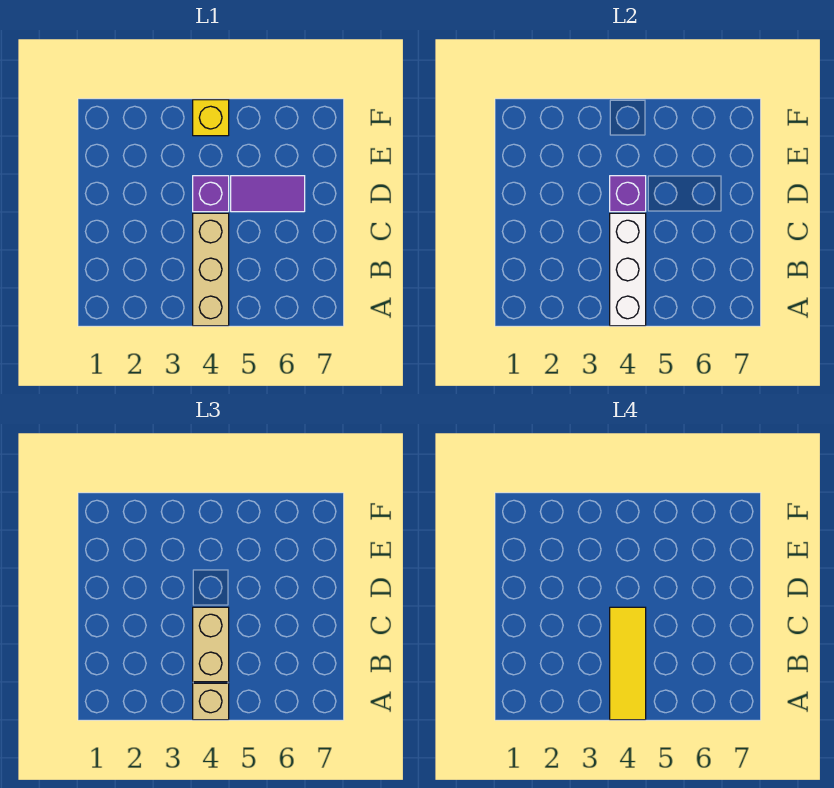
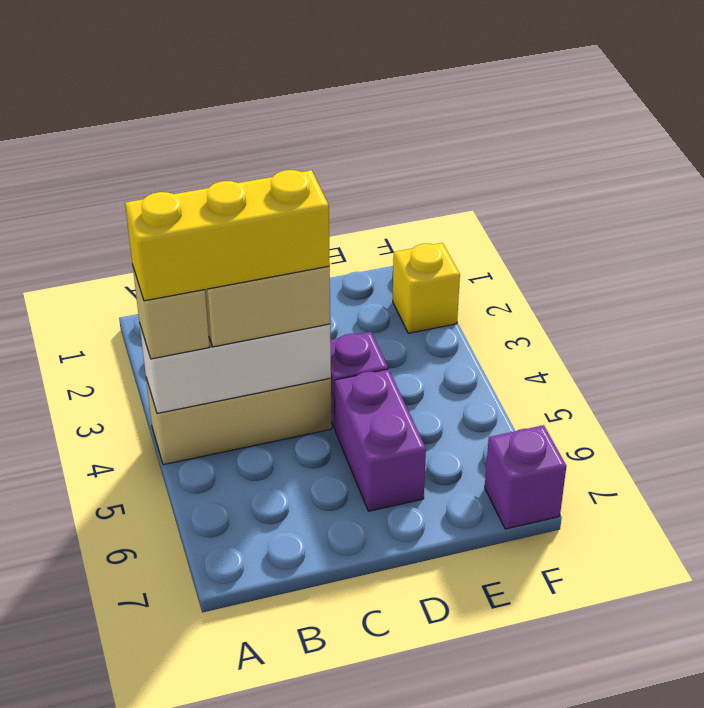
yellow 1x3 tile [610,607,646,720] -> yellow 1x3 brick [125,170,330,301]
purple 1x1 brick [610,176,646,212] -> purple 1x1 brick moved to [485,425,566,529]
purple 1x2 tile [231,176,305,212] -> purple 1x2 brick [335,369,426,511]
yellow 1x1 brick [193,100,229,136] -> yellow 1x1 brick moved to [393,243,460,333]

